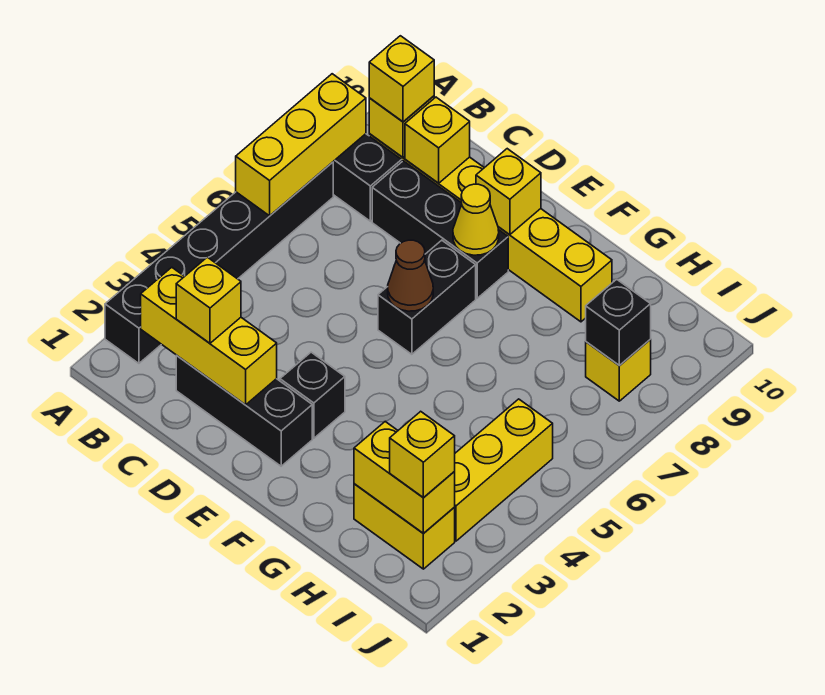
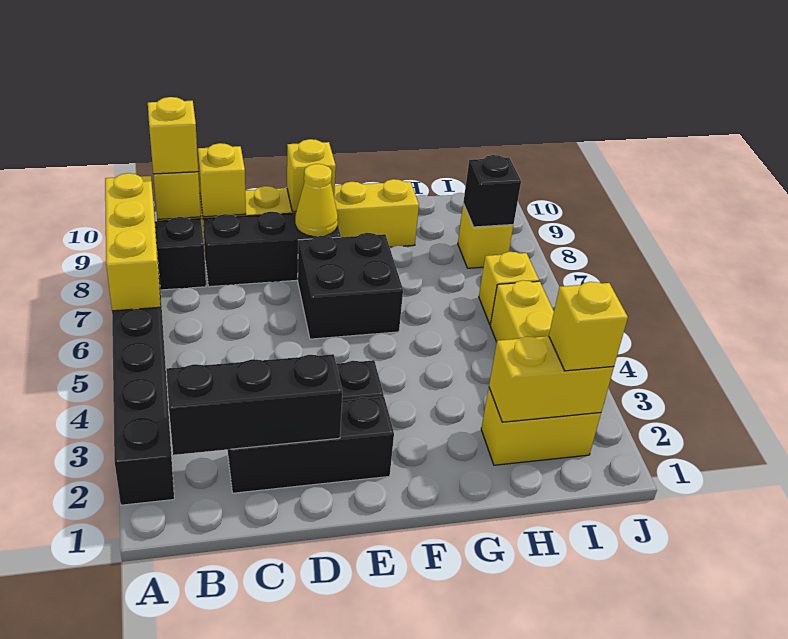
yellow 1x3 brick [141,267,277,405] -> black 1x3 brick [166,354,342,455]
yellow 1x1 brick [176,257,241,343] -> yellow 1x1 brick moved to [479,252,539,324]
black 1x2 brick [378,240,476,354] -> black 2x2 brick [298,233,403,339]
brown 1x1 cone [388,240,433,311] -> none

